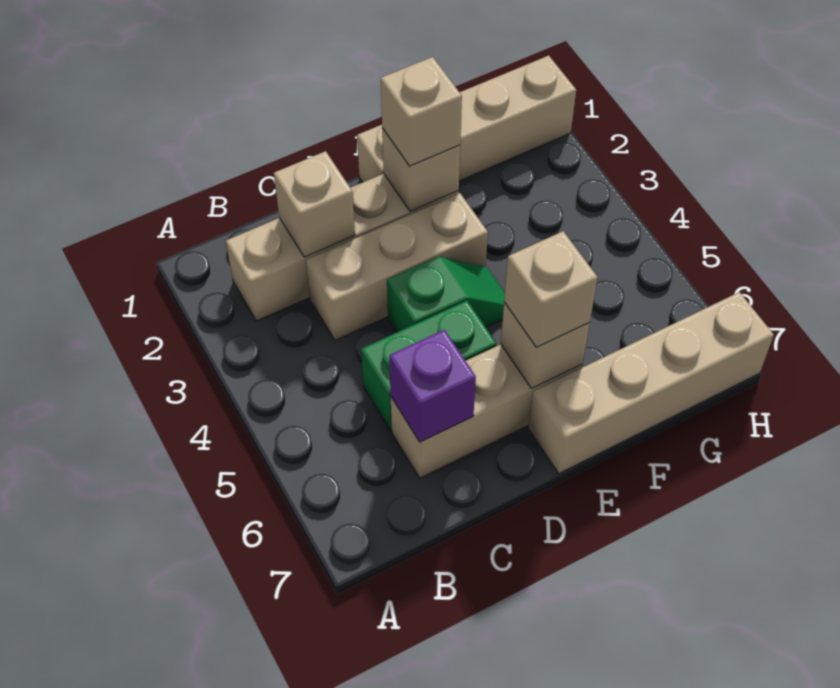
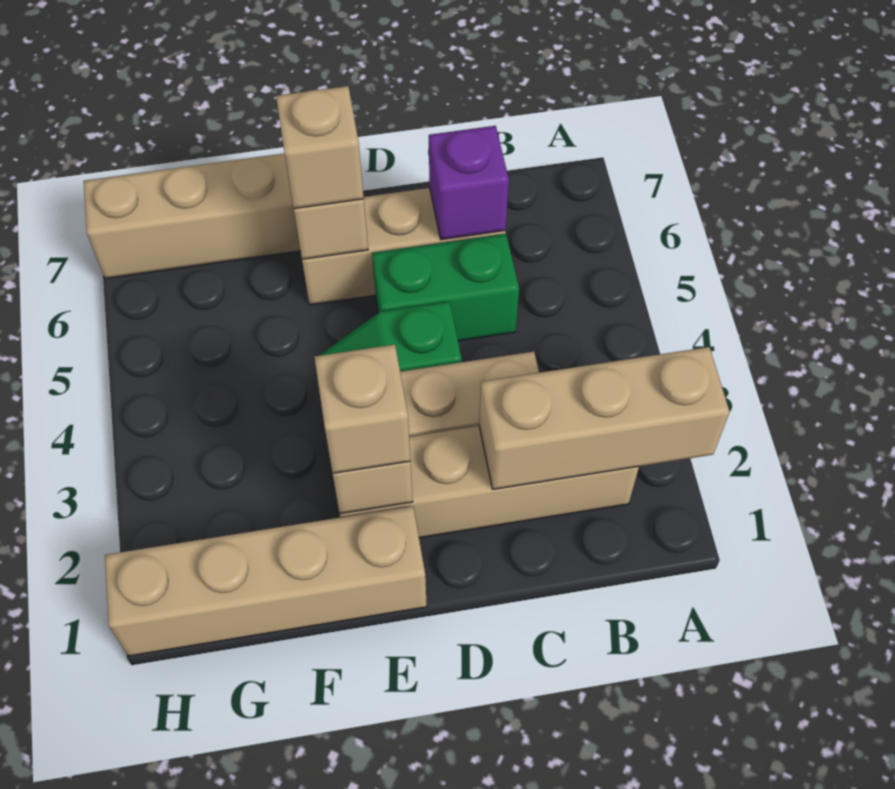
tan 1x1 brick [274,151,355,257] -> tan 1x3 brick [479,347,730,489]

